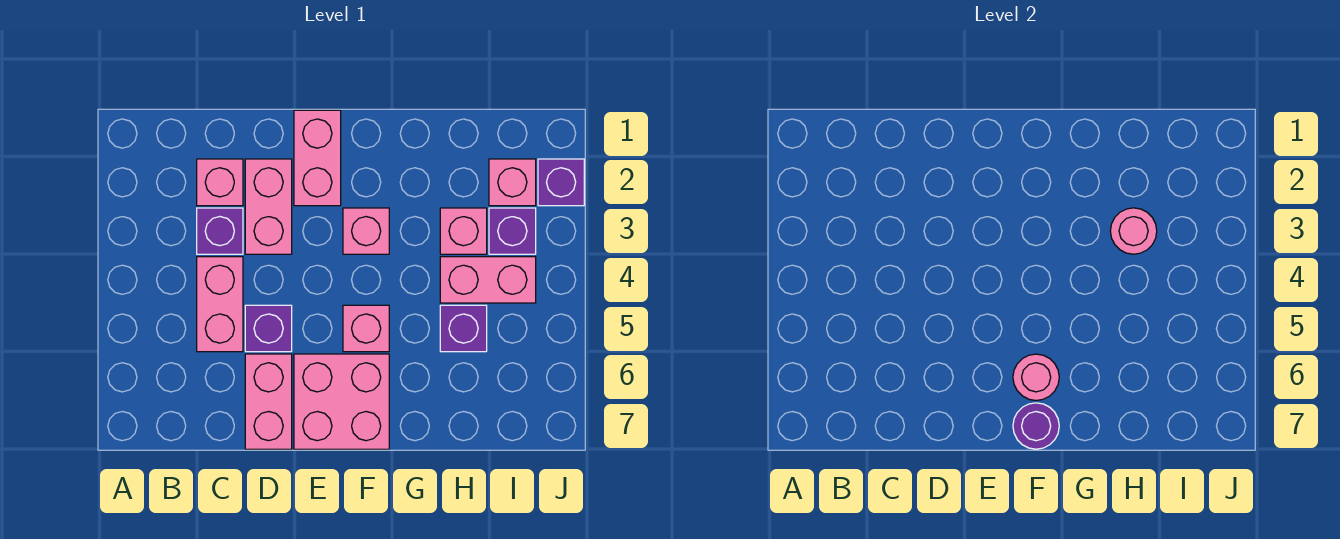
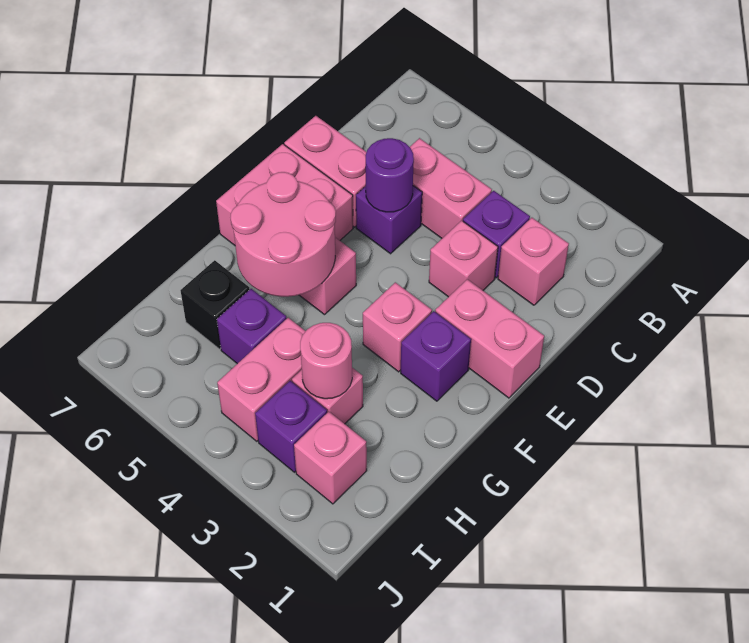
pink 1x2 brick [245,159,292,254] -> pink 1x1 brick [429,220,498,297]
pink 1x1 round brick [1013,354,1059,400] -> pink 2x2 round brick [231,172,336,297]
purple 1x1 round brick [1013,403,1059,449] -> purple 1x1 round brick moved to [366,138,414,212]
none -> black 1x1 brick [181,260,250,349]
purple 1x1 brick [538,159,584,206] -> purple 1x1 brick moved to [401,311,471,401]

